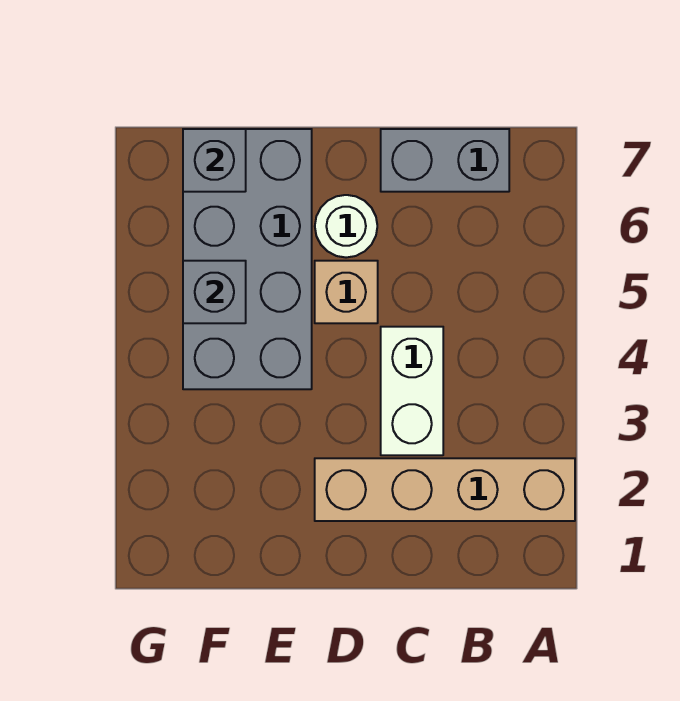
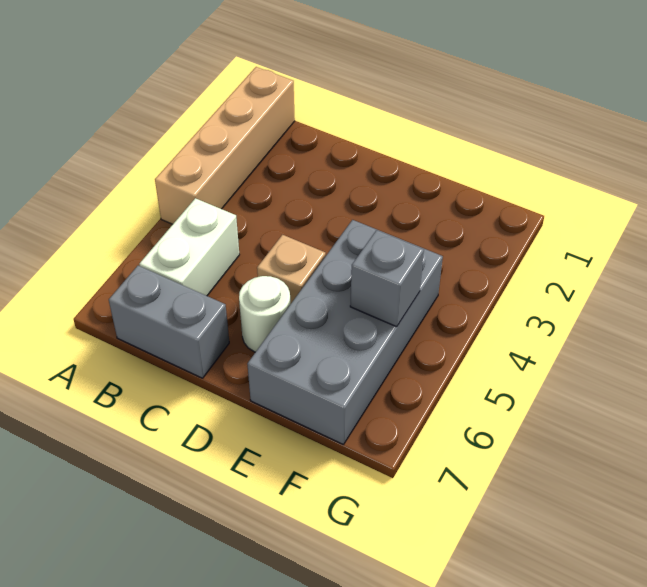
tan 1x4 brick [315,458,575,521] -> tan 1x4 brick turned to [155,67,295,224]
white 1x2 brick [381,327,443,455] -> white 1x2 brick moved to [139,198,239,296]
grey 1x1 brick [183,129,246,192] -> none

